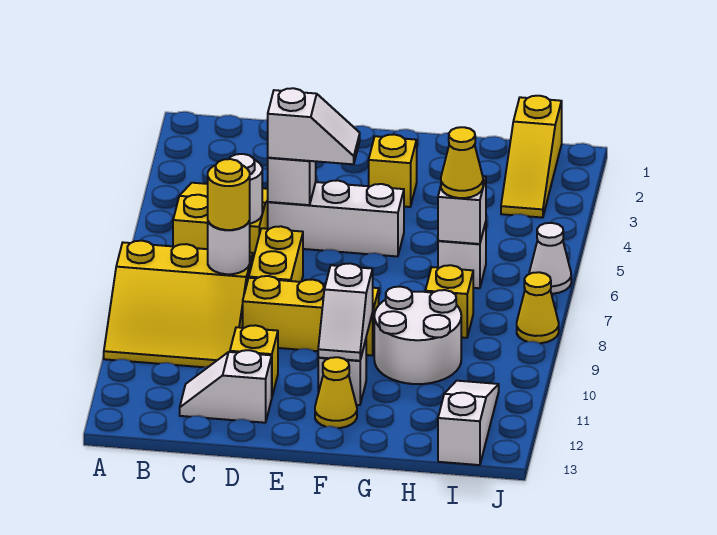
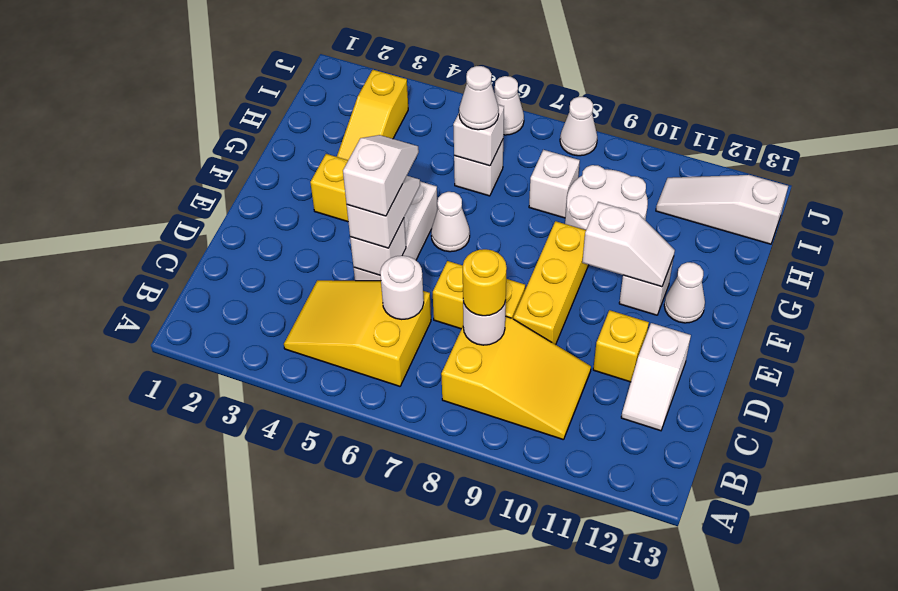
yellow 3x3 slope [104,241,253,367] -> yellow 2x3 slope [441,316,591,440]
none -> white 1x2 slope [343,135,419,216]
none -> white 1x1 cone [431,192,470,252]
yellow 1x1 cone [315,357,357,428] -> white 1x1 cone [664,262,705,323]
yellow 1x1 cone [441,127,483,198] -> white 1x1 cone [459,66,499,130]
yellow 1x1 brick [425,265,473,338] -> white 1x1 brick [529,150,580,218]
yellow 1x3 slope [501,96,562,218] -> yellow 1x3 slope turned to [337,70,408,160]
yellow 1x1 cone [517,272,559,343] -> white 1x1 cone [560,97,597,156]

